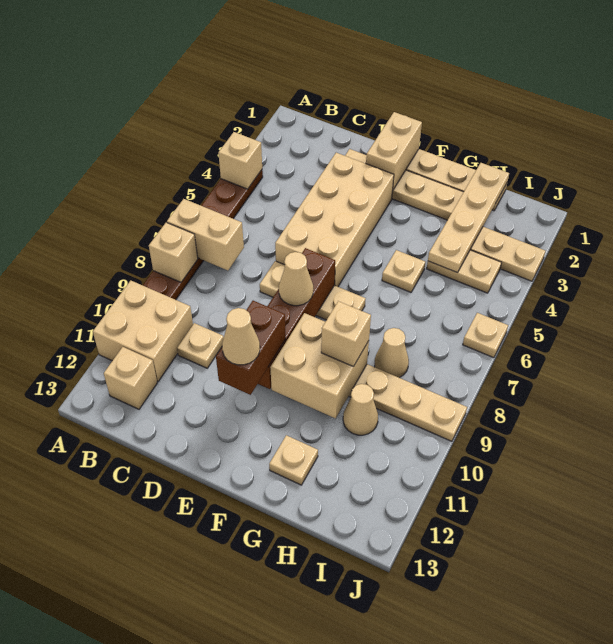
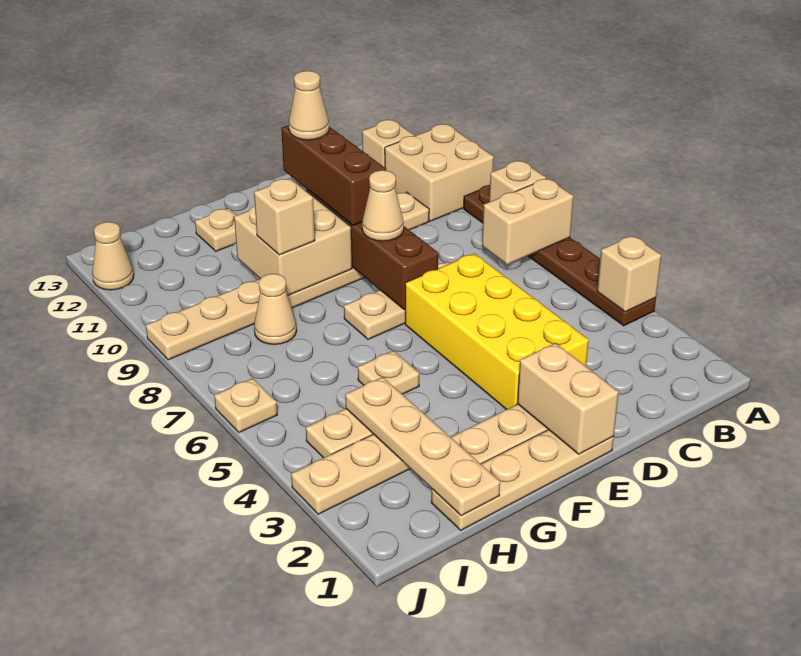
tan 2x4 brick [275,153,394,287] -> yellow 2x4 brick [405,253,589,410]
brown 1x2 brick [216,301,286,395] -> brown 1x3 brick [281,125,386,226]
tan 1x1 cone [343,384,378,435] -> tan 1x1 cone moved to [92,222,134,290]

